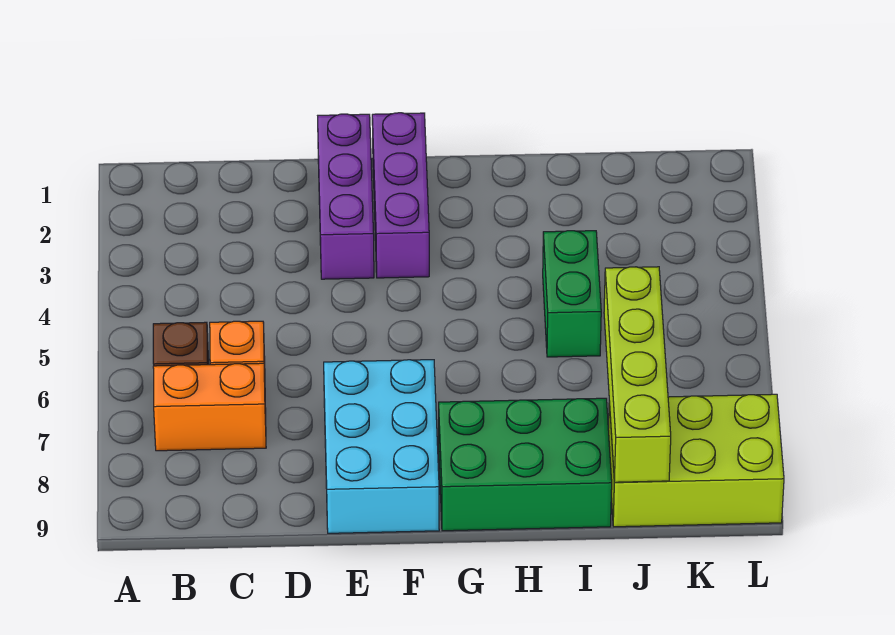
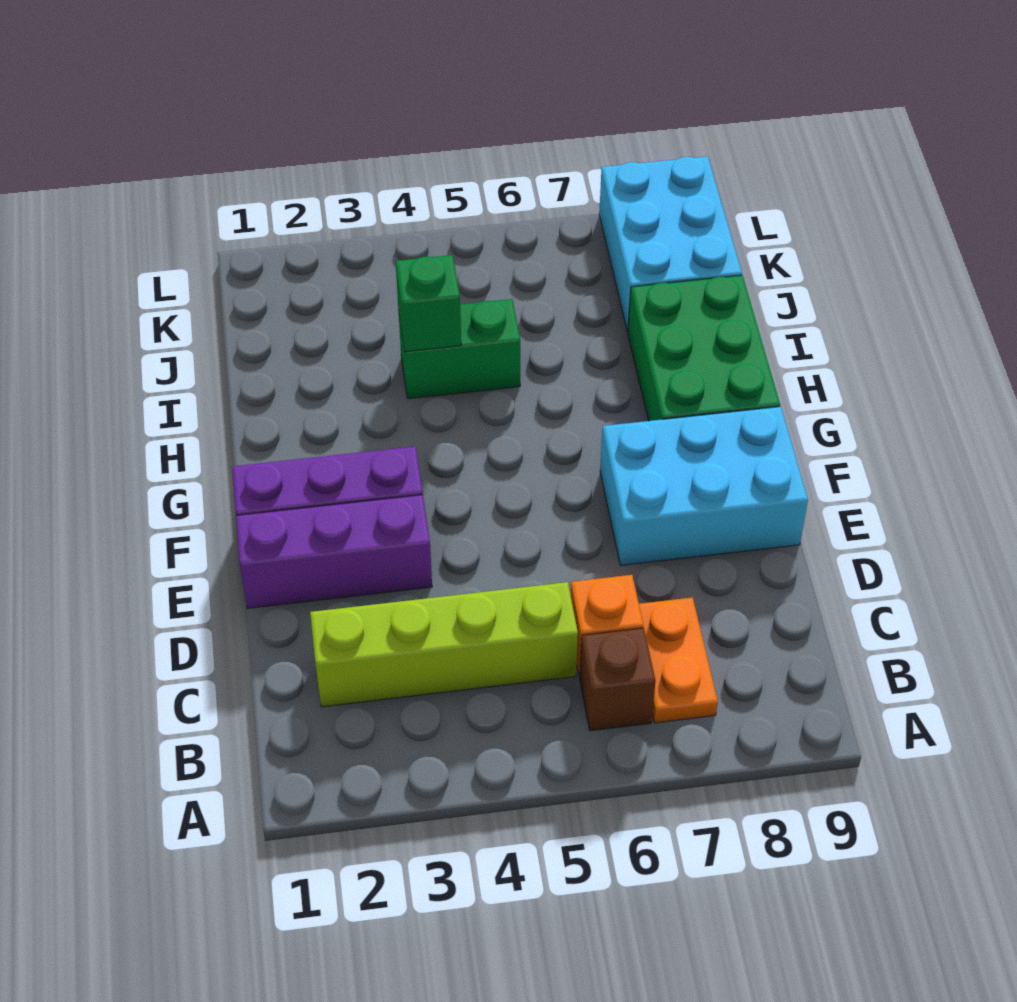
orange 1x2 brick [153,363,266,451] -> orange 1x2 plate [639,597,718,723]
none -> green 1x1 brick [396,255,461,352]
lime 1x4 brick [604,267,671,482] -> lime 1x4 brick moved to [310,582,578,707]
lime 2x3 brick [608,394,784,527] -> cyan 2x3 brick [599,157,742,332]

